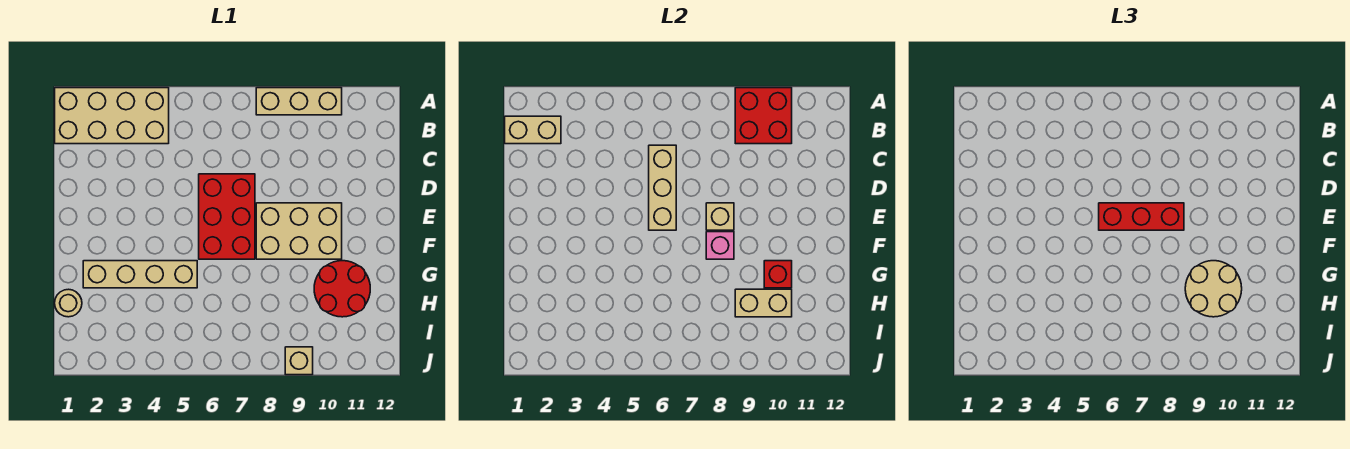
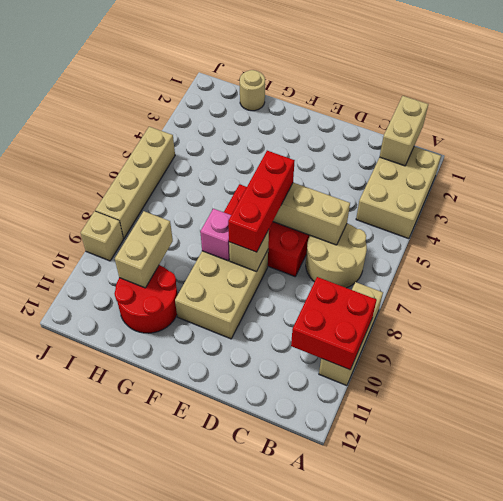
tan 2x4 brick [55,88,169,144] -> tan 2x3 brick [356,147,441,239]
tan 1x4 brick [83,261,197,288] -> tan 1x4 brick moved to [95,127,175,238]
tan 2x2 round brick [1185,261,1242,317] -> tan 2x2 round brick moved to [306,224,367,288]
red 1x1 brick [764,261,792,288] -> none

